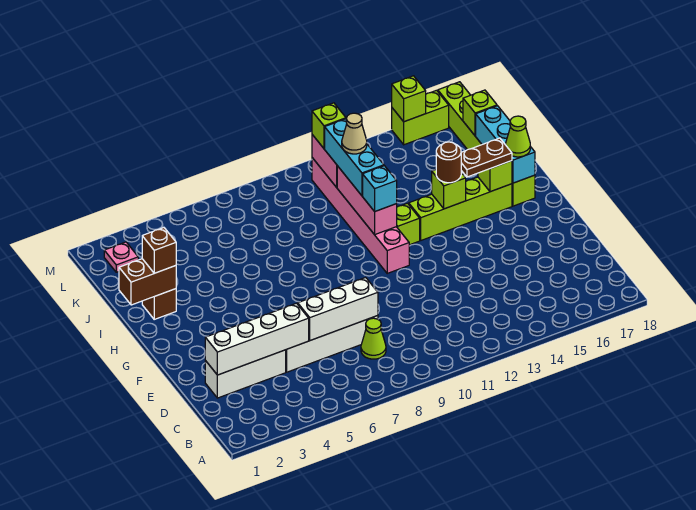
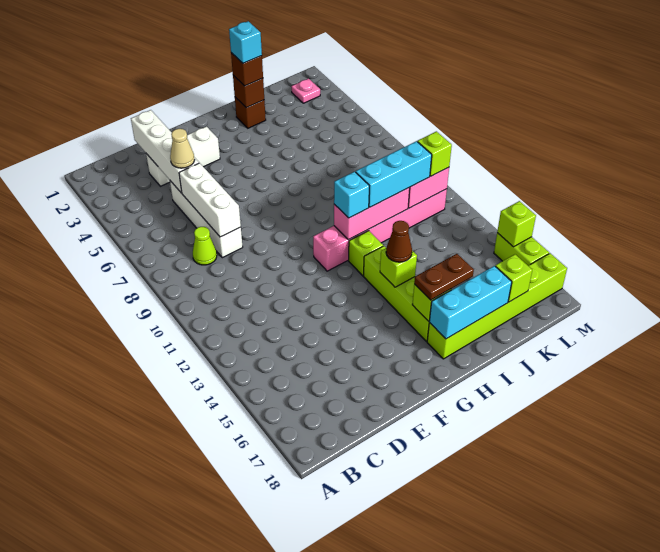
white 1x3 brick [205,350,286,398] -> white 1x3 brick turned to [146,126,220,186]
brown 1x1 round brick [436,142,461,183] -> brown 1x1 cone [386,221,412,262]
brown 1x2 plate [461,138,512,177] -> brown 1x2 plate turned to [414,254,474,300]
lime 1x1 cone [506,116,530,157] -> none
brown 1x2 brick [119,259,176,305] -> brown 1x1 brick [233,75,264,108]
none -> cyan 1x1 brick [229,21,262,63]
tan 1x1 cone [342,113,367,154] -> tan 1x1 cone moved to [170,129,194,168]

